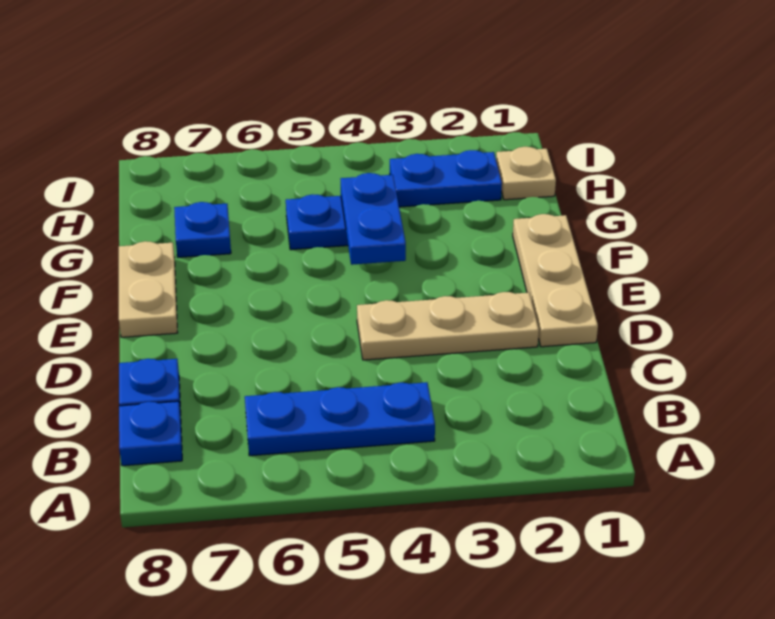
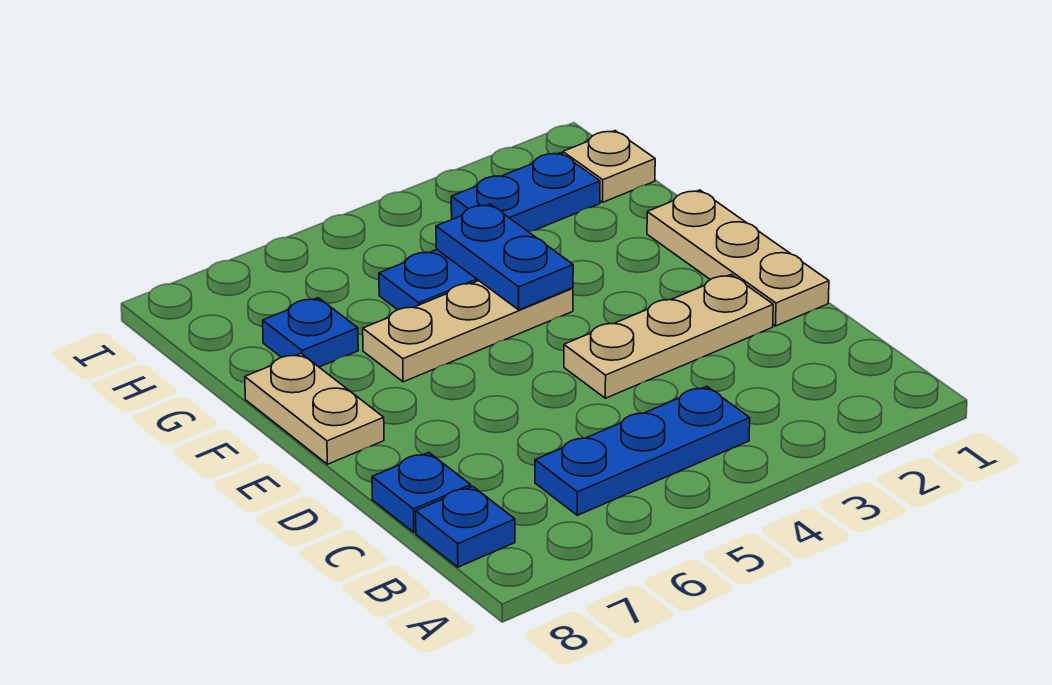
none -> tan 1x3 plate [363,281,573,382]

